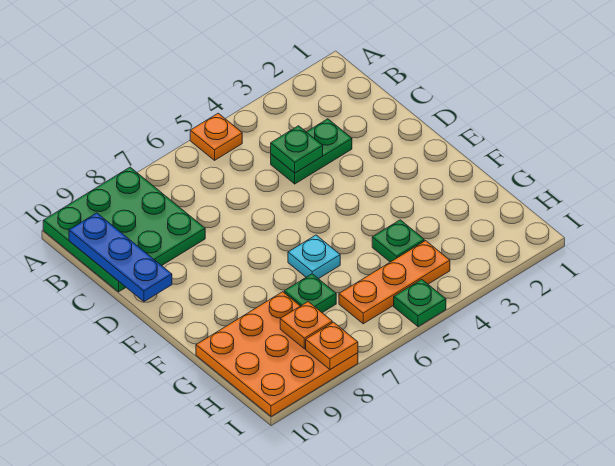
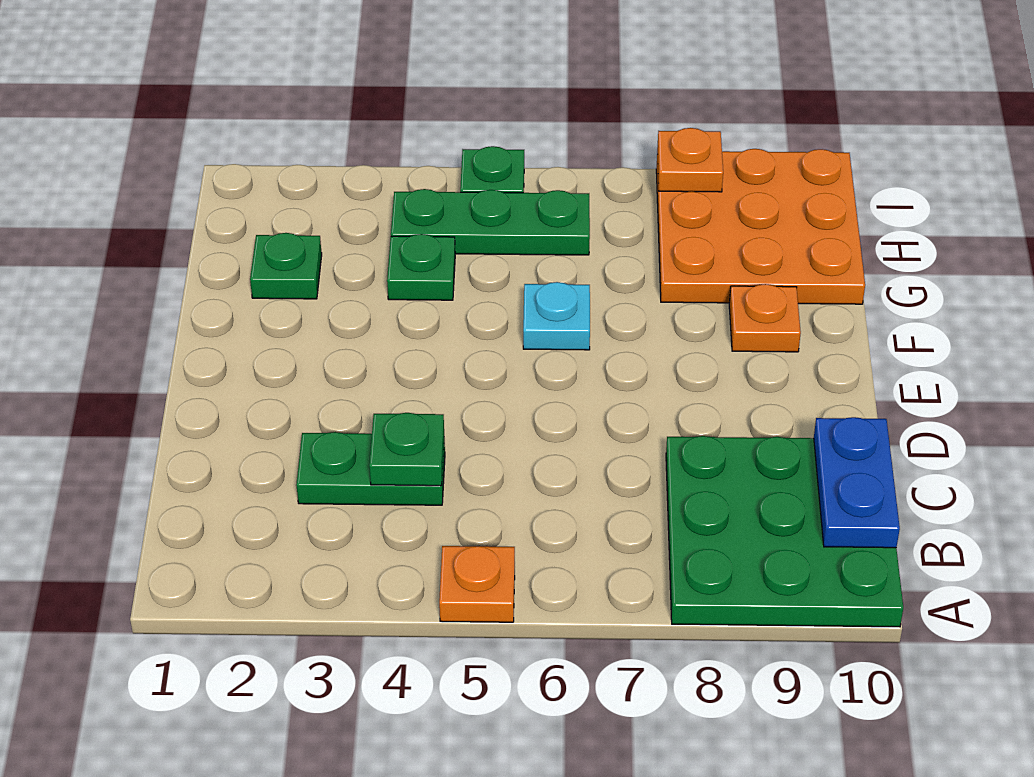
blue 1x3 plate [69,213,172,302] -> blue 1x2 plate [814,417,900,548]
green 1x1 plate [284,274,336,313] -> green 1x1 plate moved to [250,233,322,299]
orange 1x3 plate [339,241,450,324] -> green 1x3 plate [391,189,590,255]
orange 1x1 plate [280,302,332,349] -> orange 1x1 plate moved to [729,284,801,352]

